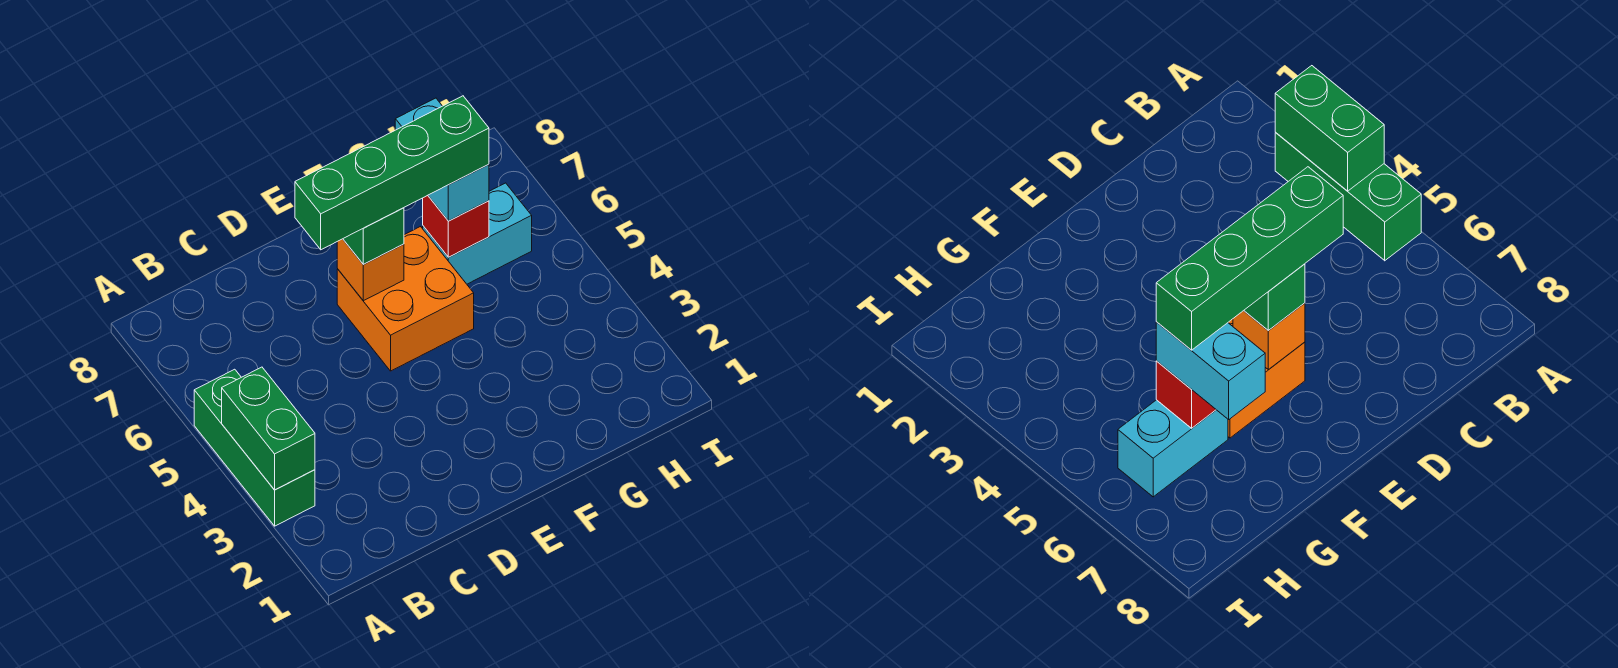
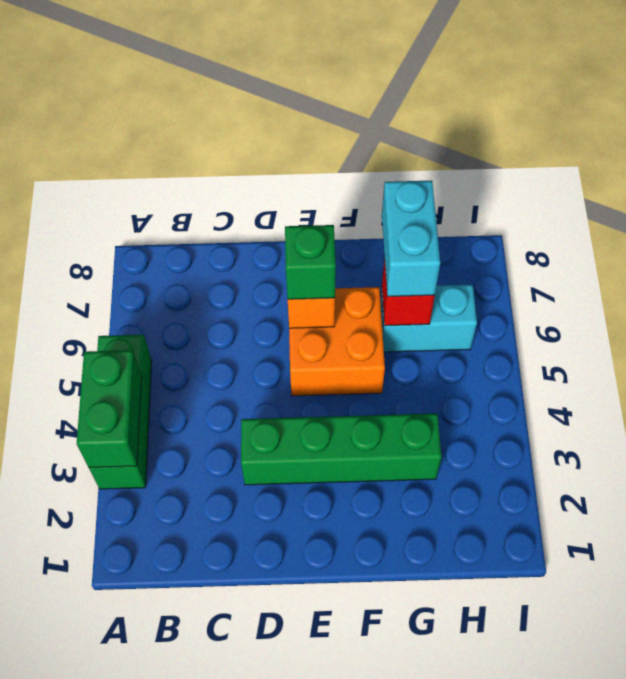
green 1x4 brick [295,96,489,250] -> green 1x4 brick moved to [241,414,442,485]

